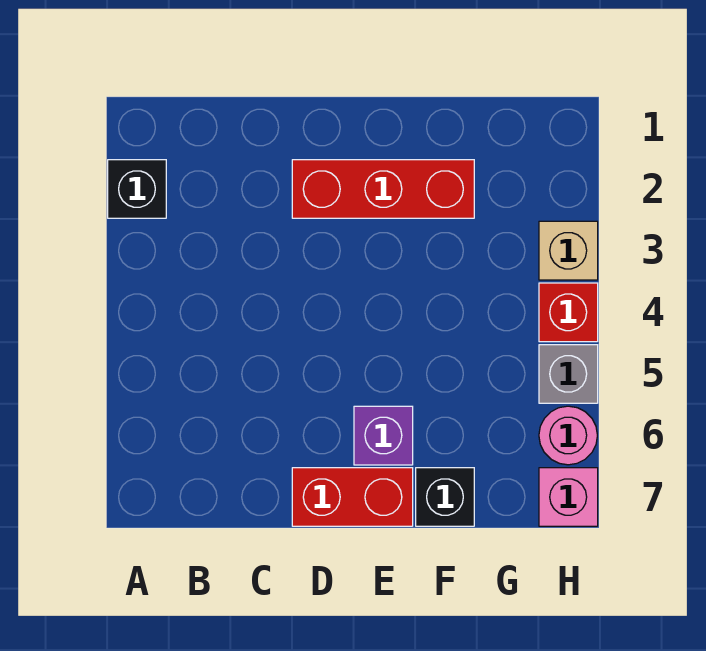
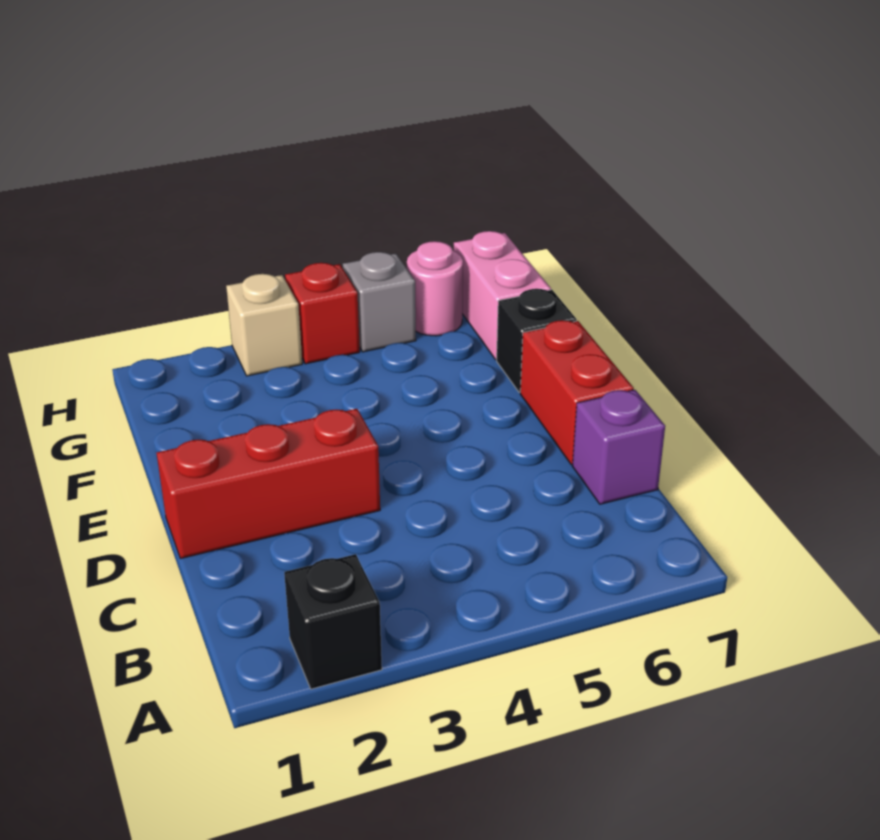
red 1x3 brick [292,160,474,218] -> red 1x3 brick turned to [157,409,380,559]
purple 1x1 brick [354,406,413,465] -> purple 1x1 brick moved to [572,390,665,504]
pink 1x1 brick [539,468,598,526] -> pink 1x2 brick [454,231,551,360]

